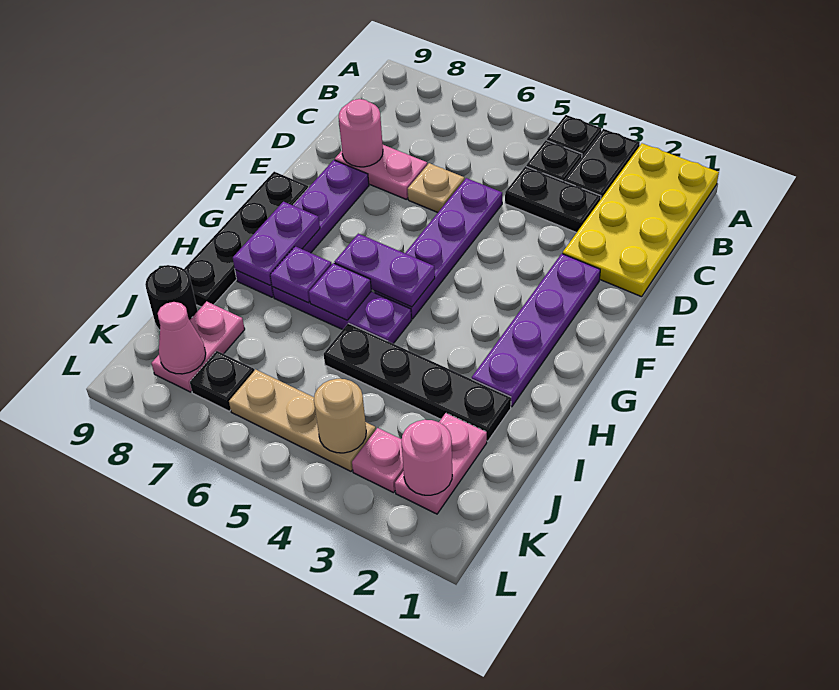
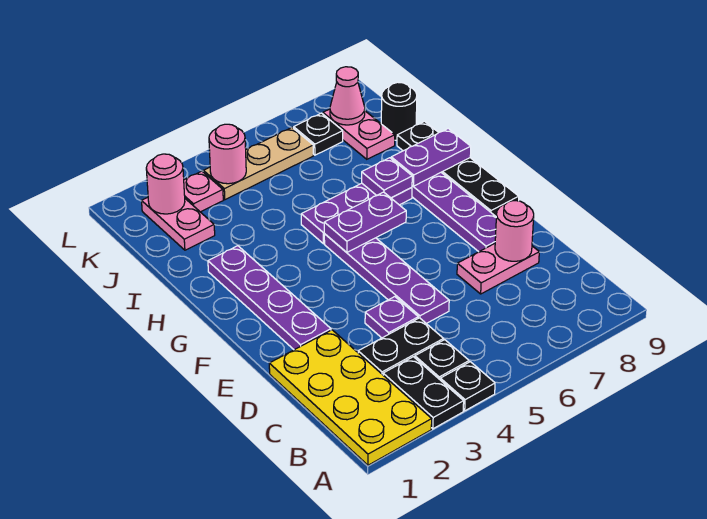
tan 1x1 plate [408,163,464,212] -> none
purple 1x2 plate [233,202,320,285] -> purple 1x2 plate turned to [391,129,471,186]
purple 1x1 plate [309,263,371,320] -> purple 1x1 plate moved to [365,297,418,338]
black 1x4 plate [324,323,511,441] -> none
tan 1x1 round brick [314,379,366,453] -> pink 1x1 round brick [209,124,246,184]

